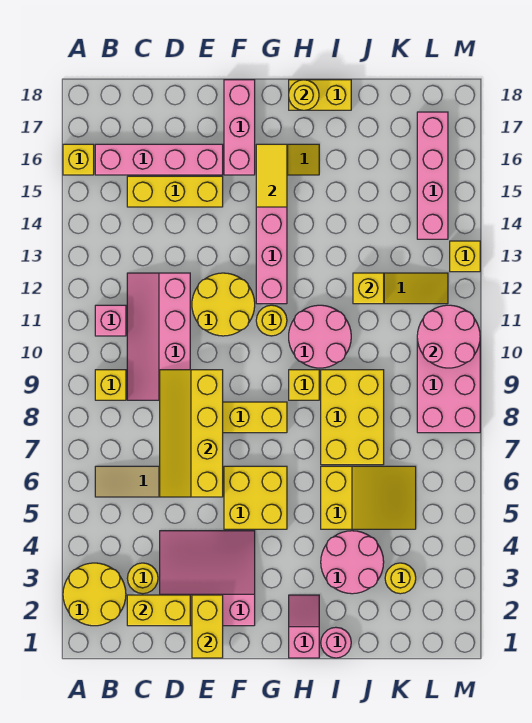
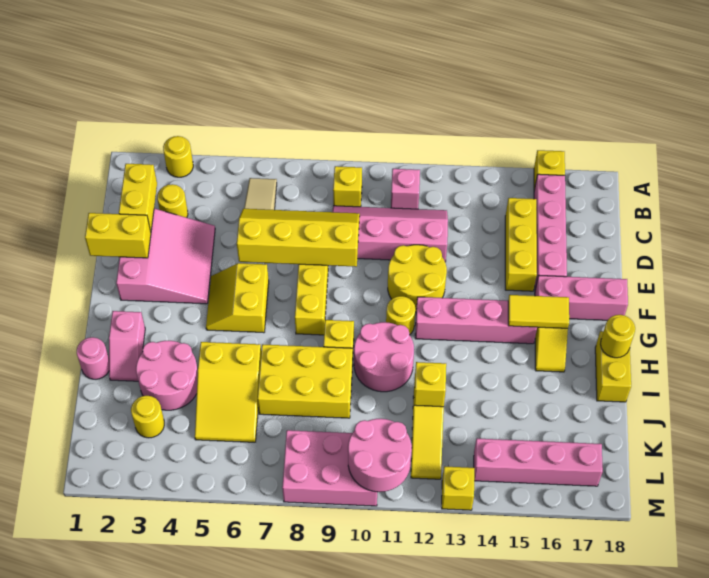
yellow 2x2 round brick [63,563,126,626] -> yellow 1x1 round brick [163,136,193,177]
yellow 2x2 brick [224,466,287,529] -> yellow 2x2 slope [206,263,269,333]
pink 1x2 slope [289,595,319,658] -> pink 1x2 slope turned to [109,311,145,381]

